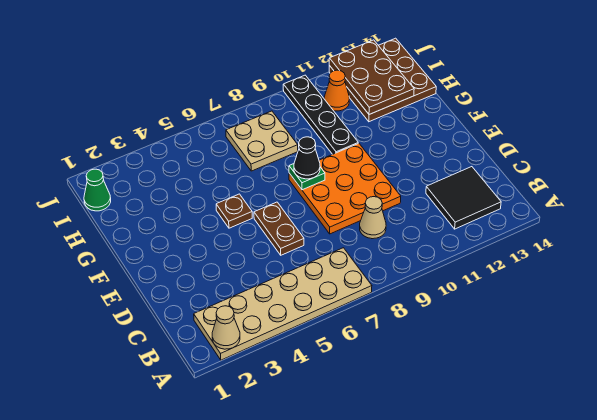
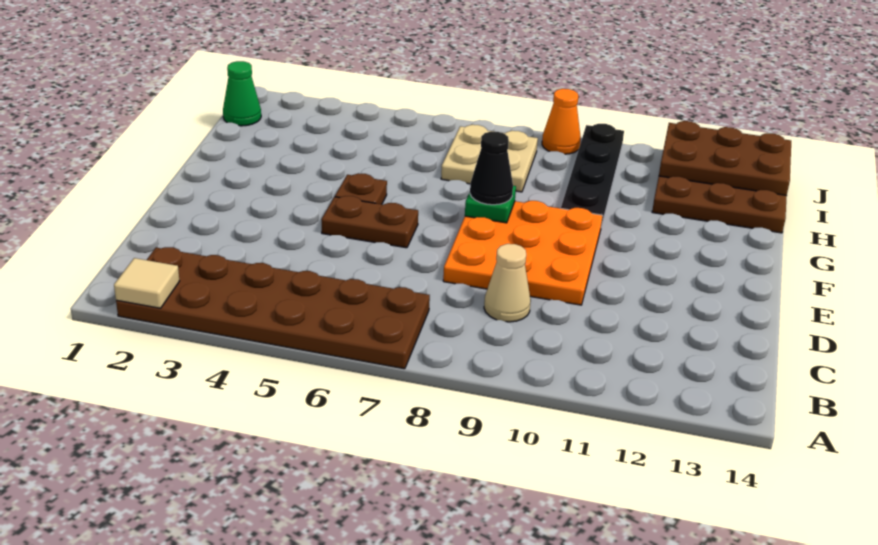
tan 2x6 plate [194,248,372,360] -> brown 2x6 plate [116,247,430,369]
tan 1x1 cone [212,306,240,349] -> tan 1x1 tile [114,258,179,308]
black 2x2 tile [426,167,501,229] -> none
brown 1x2 plate [254,202,304,255] -> brown 1x2 plate turned to [321,196,418,248]
brown 2x3 plate [329,40,414,114] -> brown 2x3 plate turned to [659,121,791,196]
orange 1x1 cone [324,70,349,111] -> orange 1x1 cone moved to [542,89,581,154]

